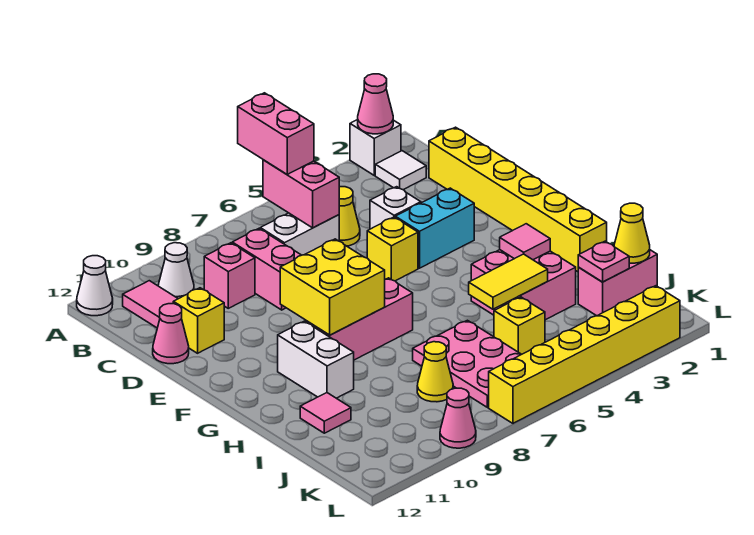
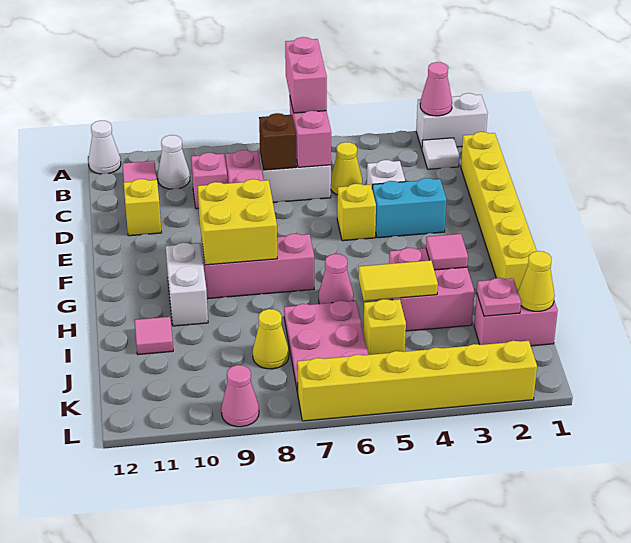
white 1x1 brick [350,120,401,175] -> white 1x2 brick [416,93,488,149]
none -> brown 1x1 brick [259,113,296,170]
pink 1x1 cone [153,304,189,364] -> pink 1x1 cone moved to [319,254,353,304]

